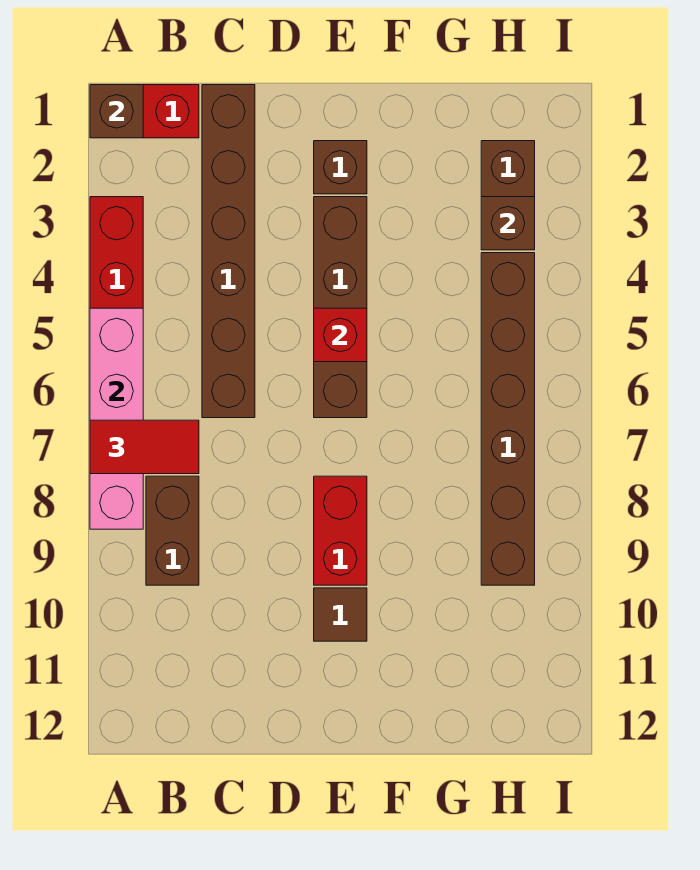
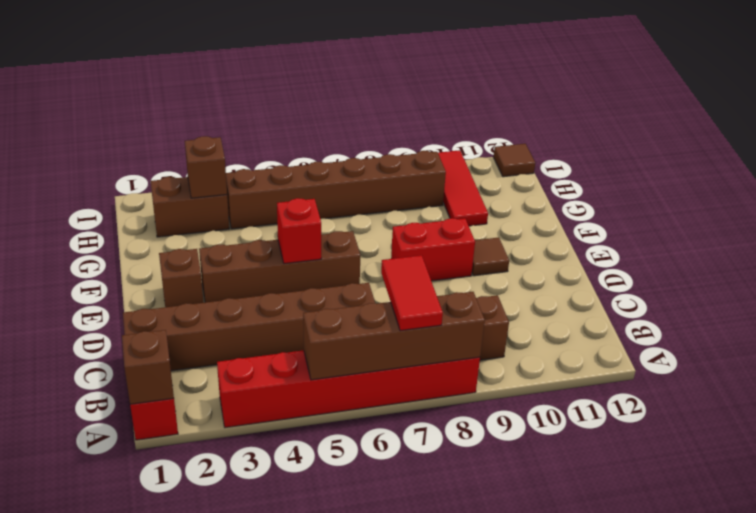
pink 1x4 brick [90,308,143,529] -> brown 1x4 brick [303,292,485,380]
none -> red 1x3 tile [438,150,488,226]
none -> brown 1x1 tile [493,144,535,177]

